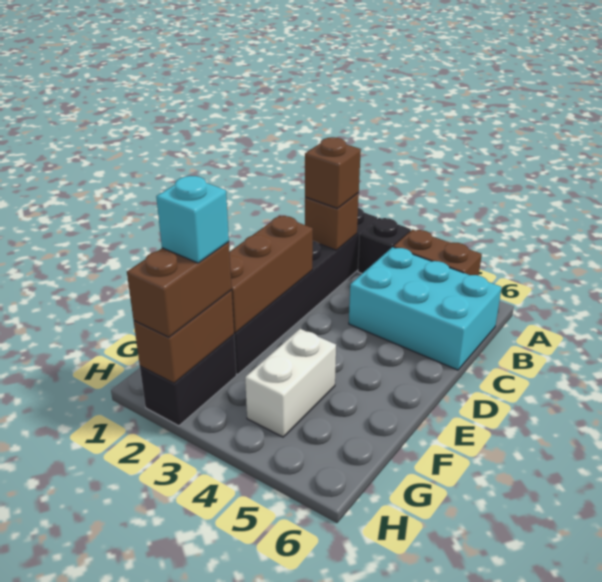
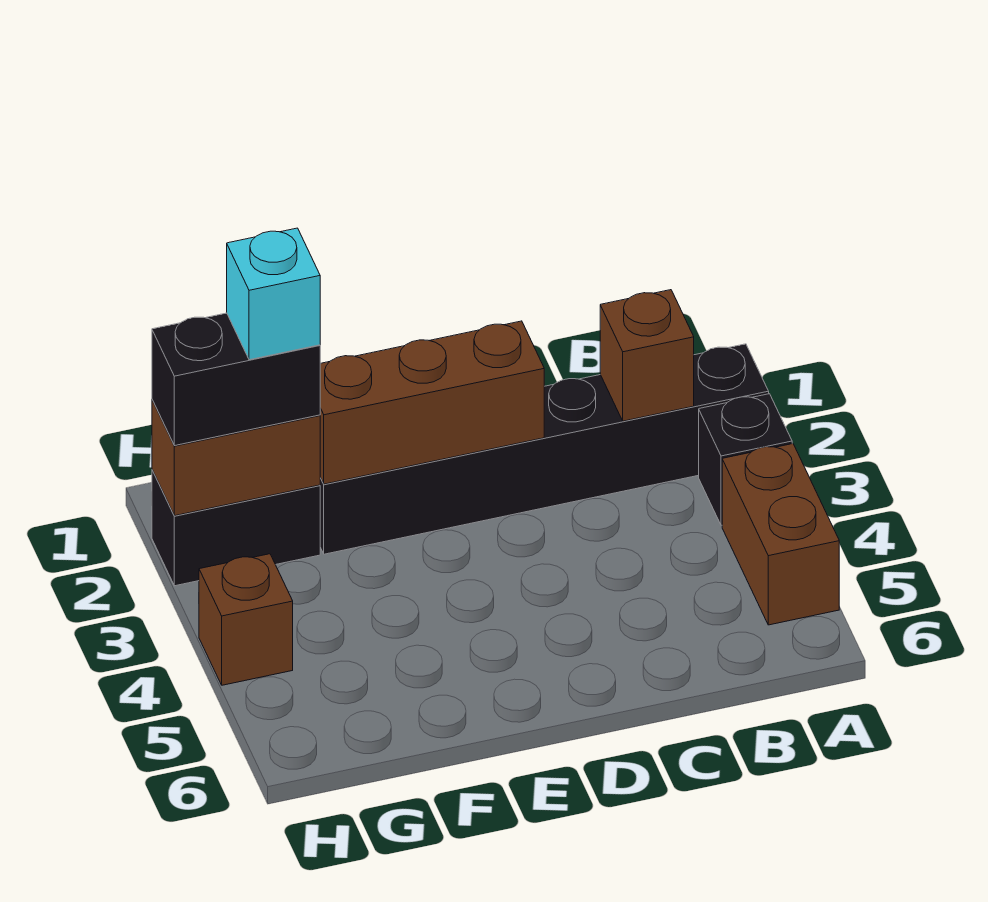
brown 1x1 brick [305,137,361,208] -> brown 1x1 brick moved to [199,554,293,685]
cyan 2x3 brick [349,247,502,370] -> none
white 1x2 brick [245,329,336,437] -> none
brown 1x2 brick [127,242,232,337] -> black 1x2 brick [152,313,320,446]

